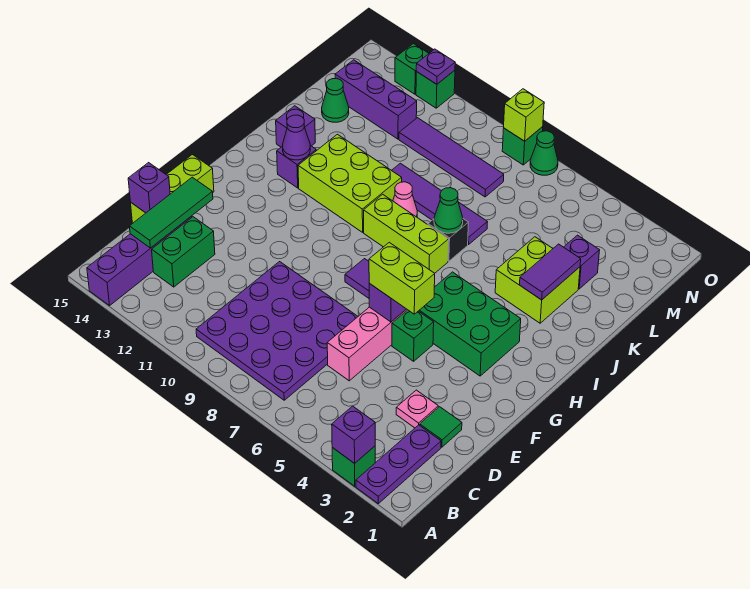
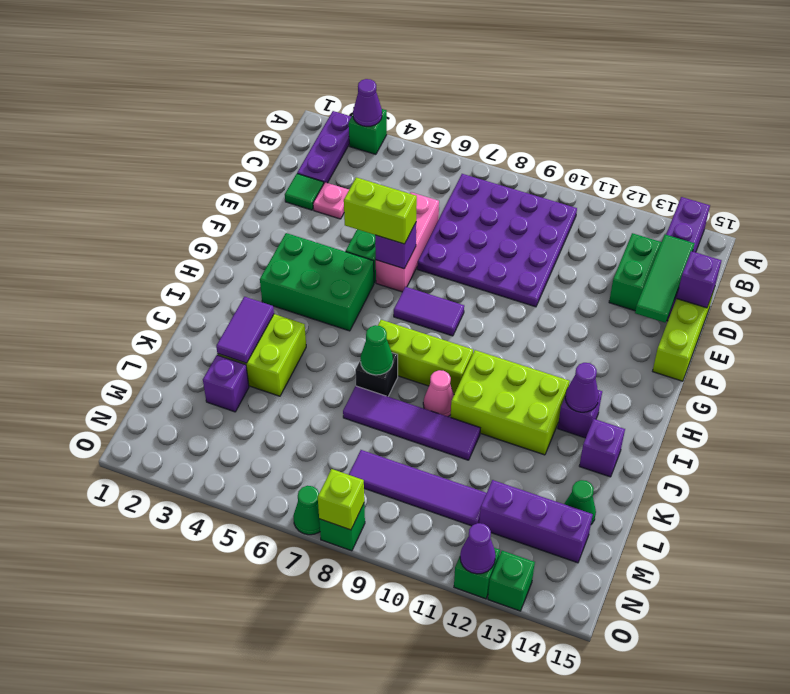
purple 1x1 brick [332,406,375,463] -> purple 1x1 cone [353,79,382,127]
purple 1x1 plate [416,49,455,84] -> purple 1x1 cone [460,523,496,574]

